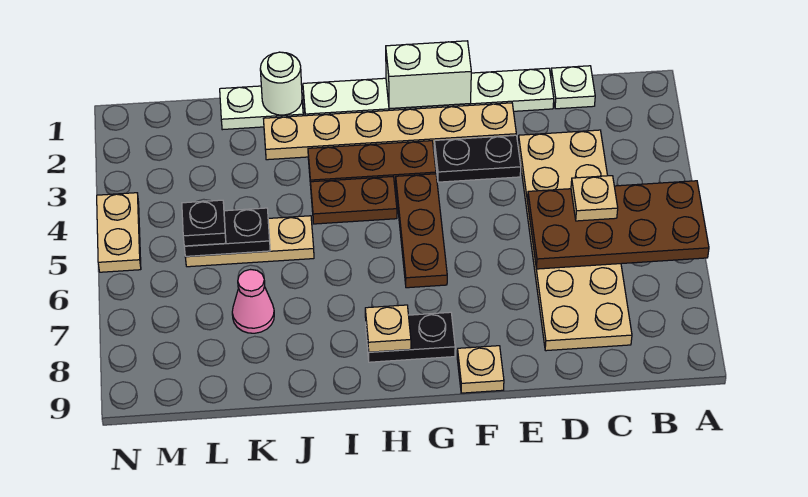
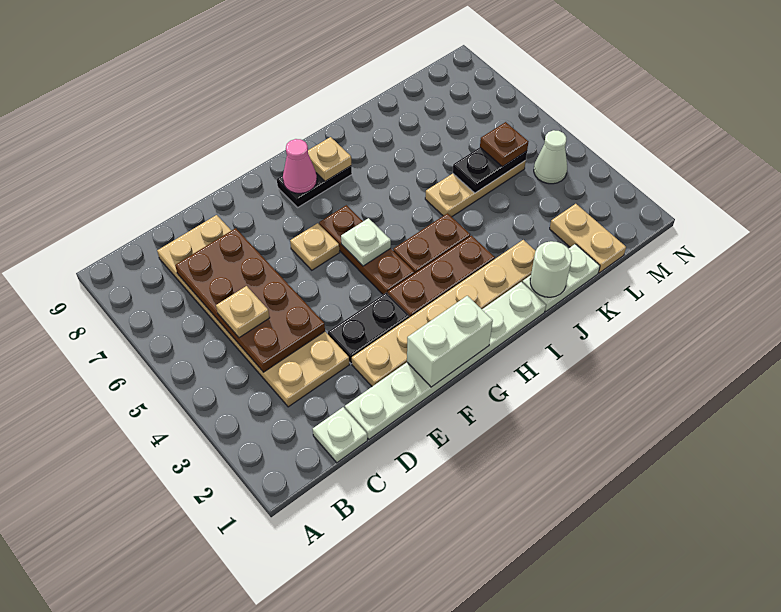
brown 2x4 plate [528,181,709,269] -> brown 2x4 plate turned to [175,228,325,372]
tan 1x1 plate [457,346,504,393] -> tan 1x1 plate moved to [290,223,340,270]
none -> white 1x1 plate [341,218,391,266]
pink 1x1 cone [232,270,274,333] -> pink 1x1 cone moved to [283,139,317,193]
black 1x1 plate [182,200,226,246] -> brown 1x1 plate [480,122,528,167]
none -> white 1x1 cone [534,130,567,184]
tan 1x2 plate [97,193,141,272] -> tan 1x2 plate moved to [550,204,626,273]

